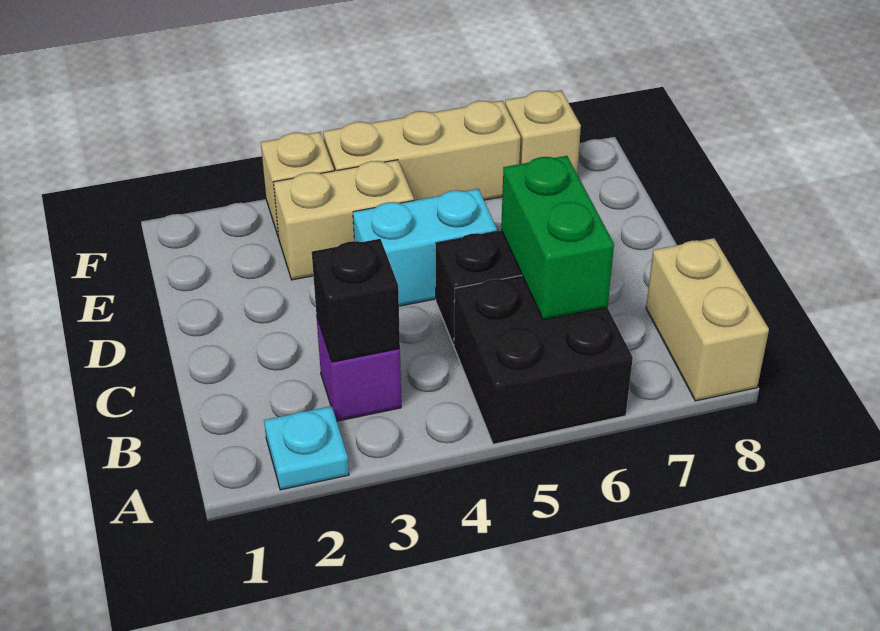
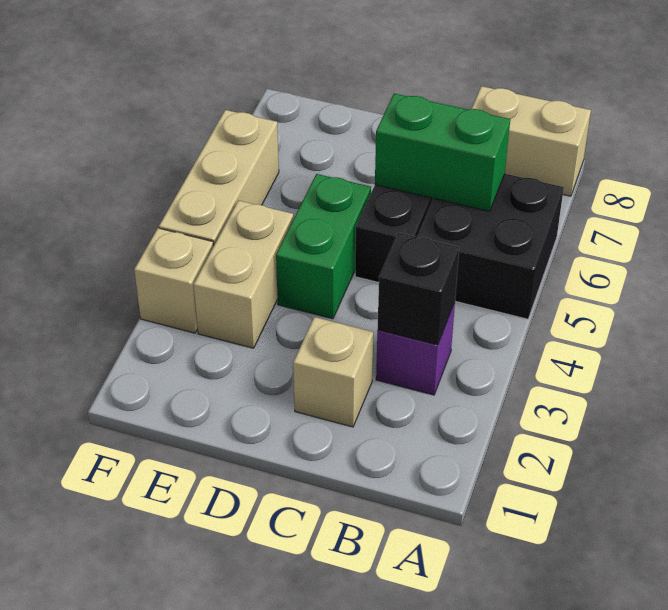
cyan 1x1 plate [264,406,349,490] -> none
cyan 1x2 brick [353,189,497,306] -> green 1x2 brick [276,174,371,319]
tan 1x1 brick [505,91,581,173] -> tan 1x1 brick moved to [293,317,373,427]

